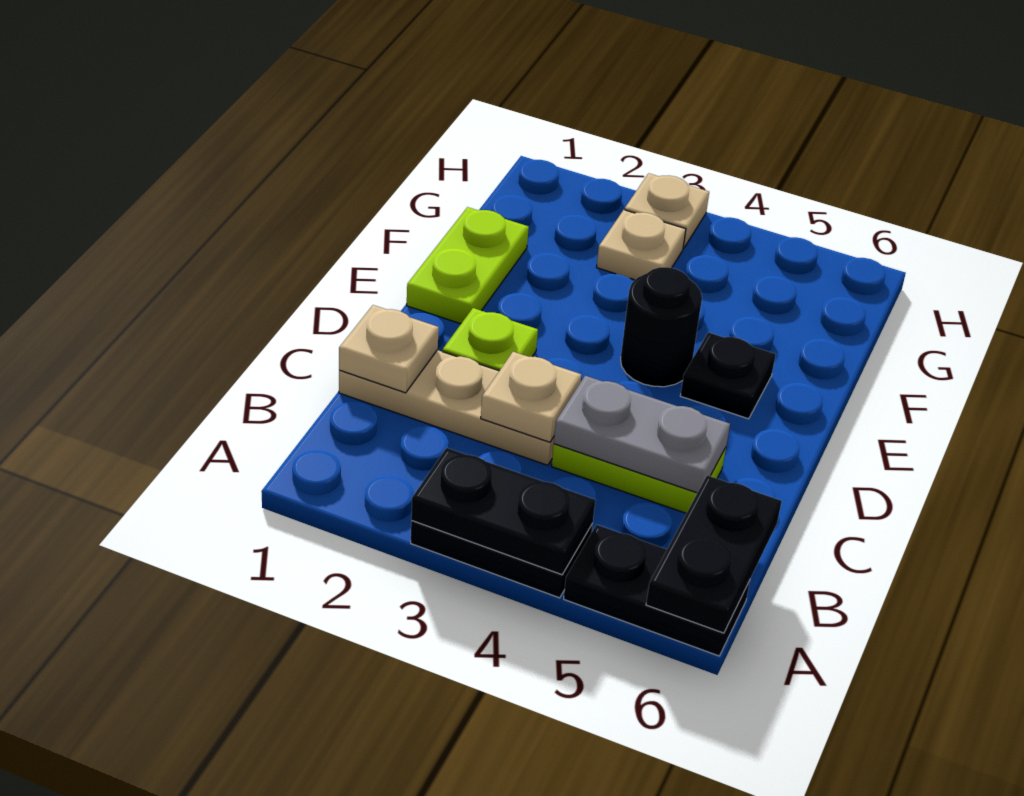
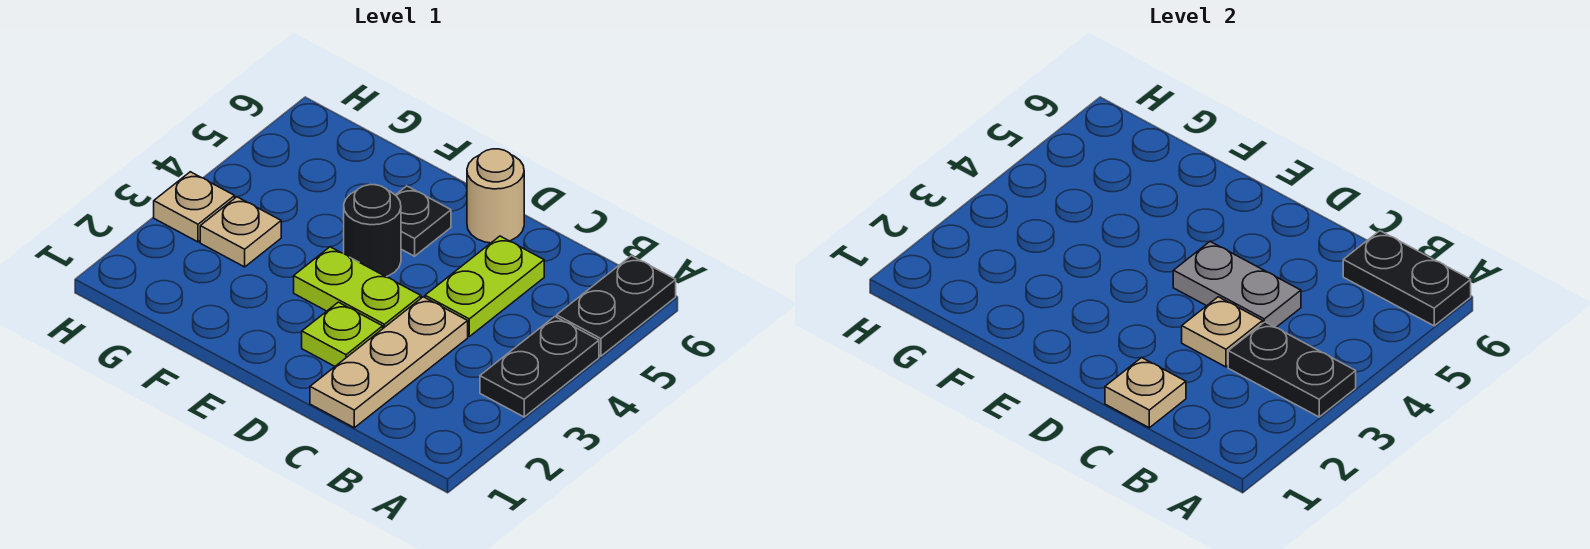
black 1x2 plate [411,448,596,575] -> black 1x2 plate turned to [1228,322,1356,417]
grey 1x2 plate [554,376,730,493] -> grey 1x2 plate turned to [1173,241,1301,328]
none -> tan 1x1 round brick [467,149,524,243]
lime 1x2 plate [407,207,529,324] -> lime 1x2 plate moved to [294,247,421,328]

